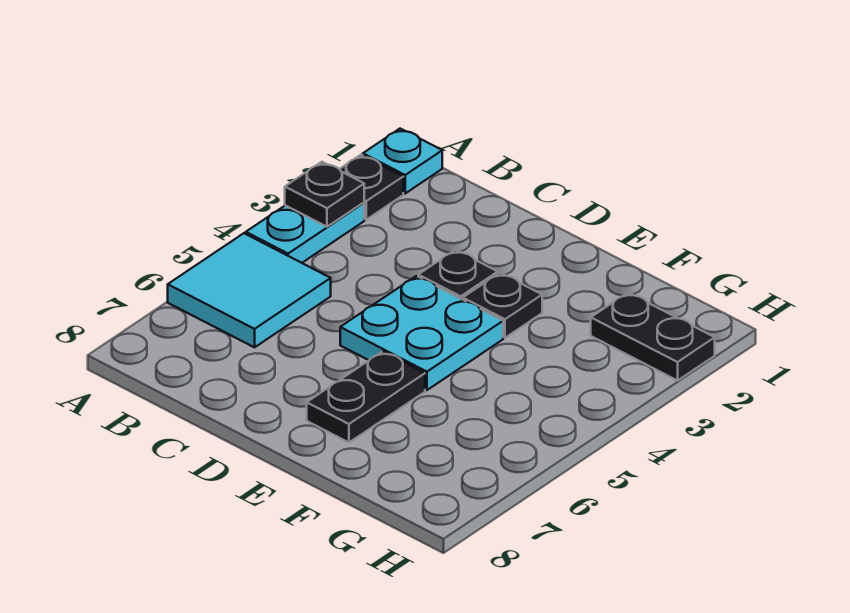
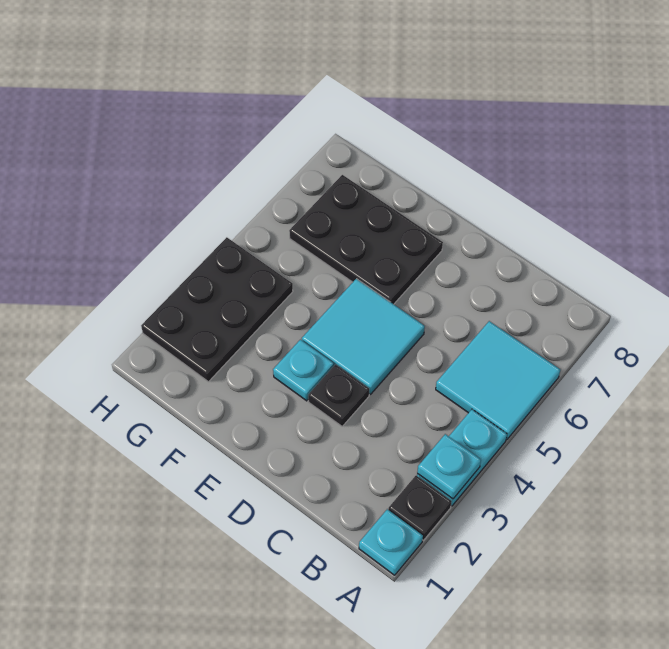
black 1x1 plate [285,162,364,227] -> cyan 1x1 plate [417,434,481,499]
cyan 2x2 plate [340,276,503,390] -> cyan 2x2 tile [302,279,425,394]
black 1x1 plate [463,273,542,338] -> cyan 1x1 plate [273,340,334,401]
black 1x2 plate [307,351,425,442] -> black 2x3 plate [289,175,443,304]
black 1x2 plate [591,293,715,381] -> black 2x3 plate [141,237,293,382]

